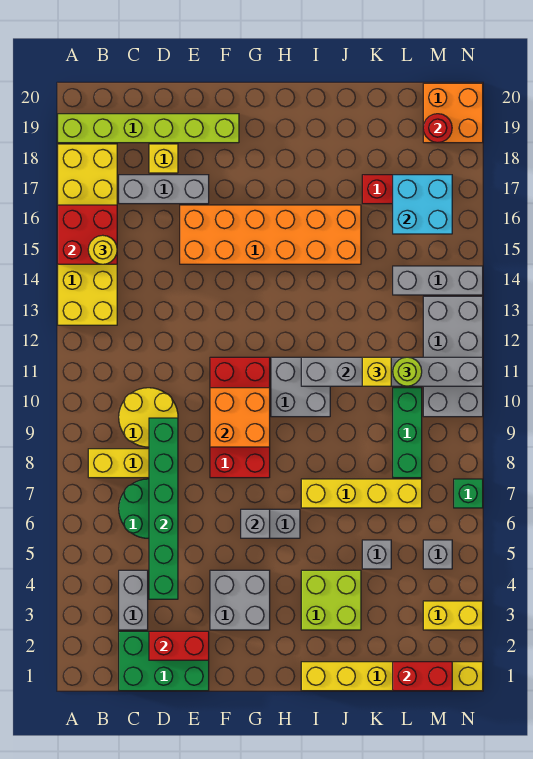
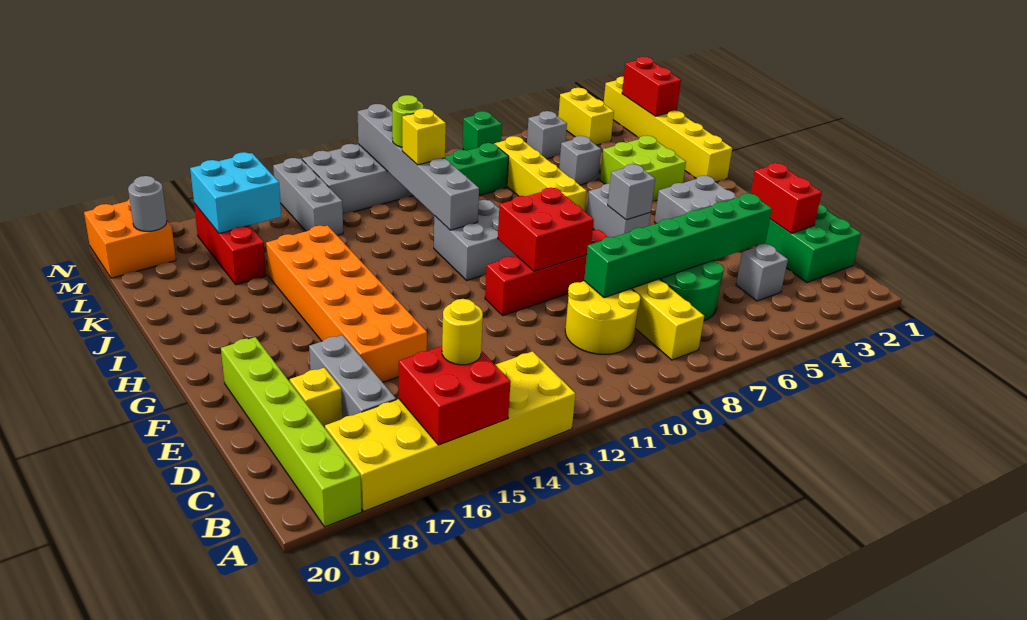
grey 1x2 brick [119,570,148,630] -> grey 1x1 brick [736,244,788,301]
red 2x4 brick [210,357,270,478] -> red 1x4 brick [485,230,607,316]
orange 2x2 brick [210,388,270,447] -> red 2x2 brick [498,188,594,272]
red 1x1 round brick [423,114,452,143] -> grey 1x1 round brick [128,176,167,231]

